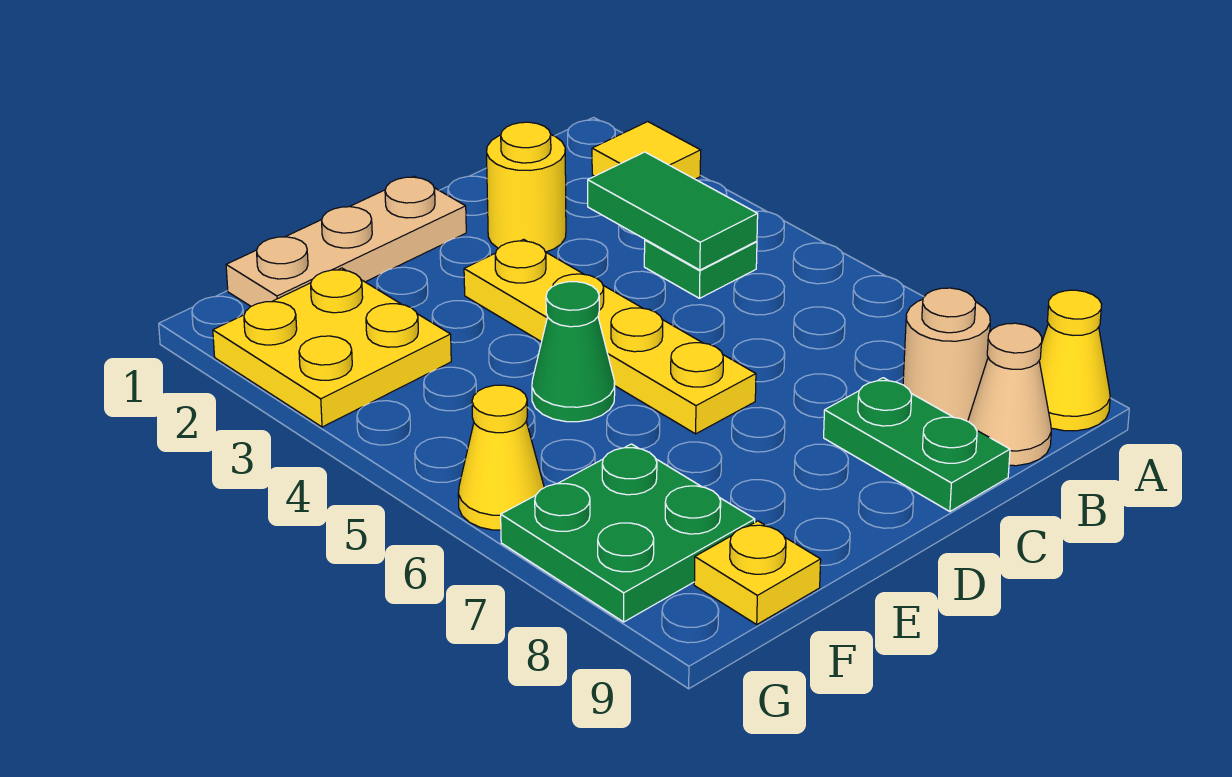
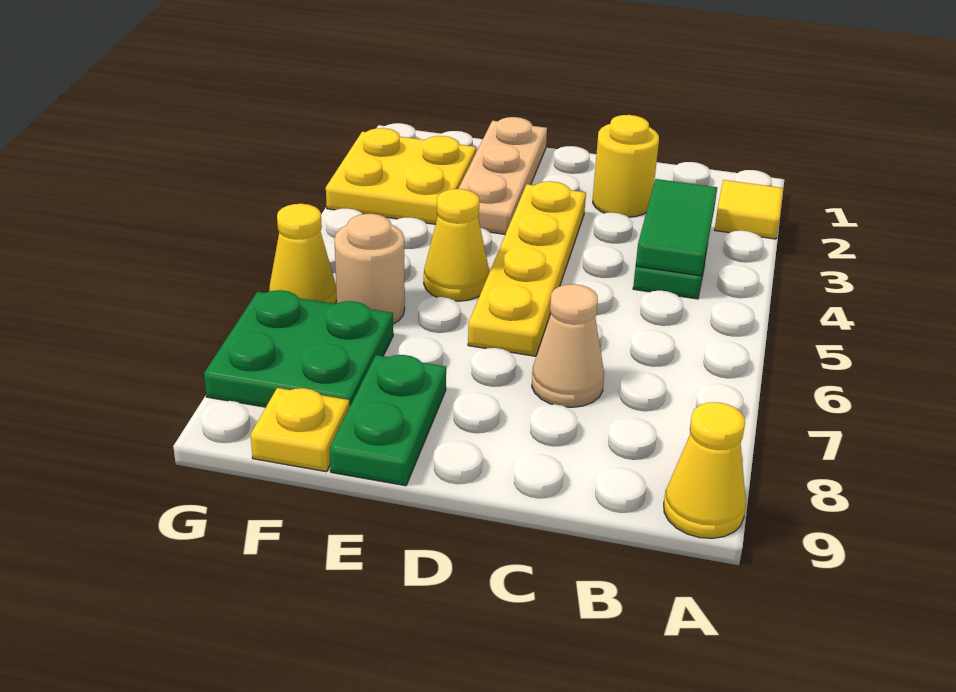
tan 1x1 round brick [903,288,990,421] -> tan 1x1 round brick moved to [334,214,405,324]
tan 1x1 cone [968,323,1051,466] -> tan 1x1 cone moved to [532,284,604,407]
green 1x2 plate [824,378,1010,512] -> green 1x2 plate moved to [330,355,446,486]
tan 1x3 plate [226,176,466,306] -> tan 1x3 plate turned to [458,117,547,234]
green 1x1 cone [532,282,615,422] -> yellow 1x1 cone [424,189,489,301]

